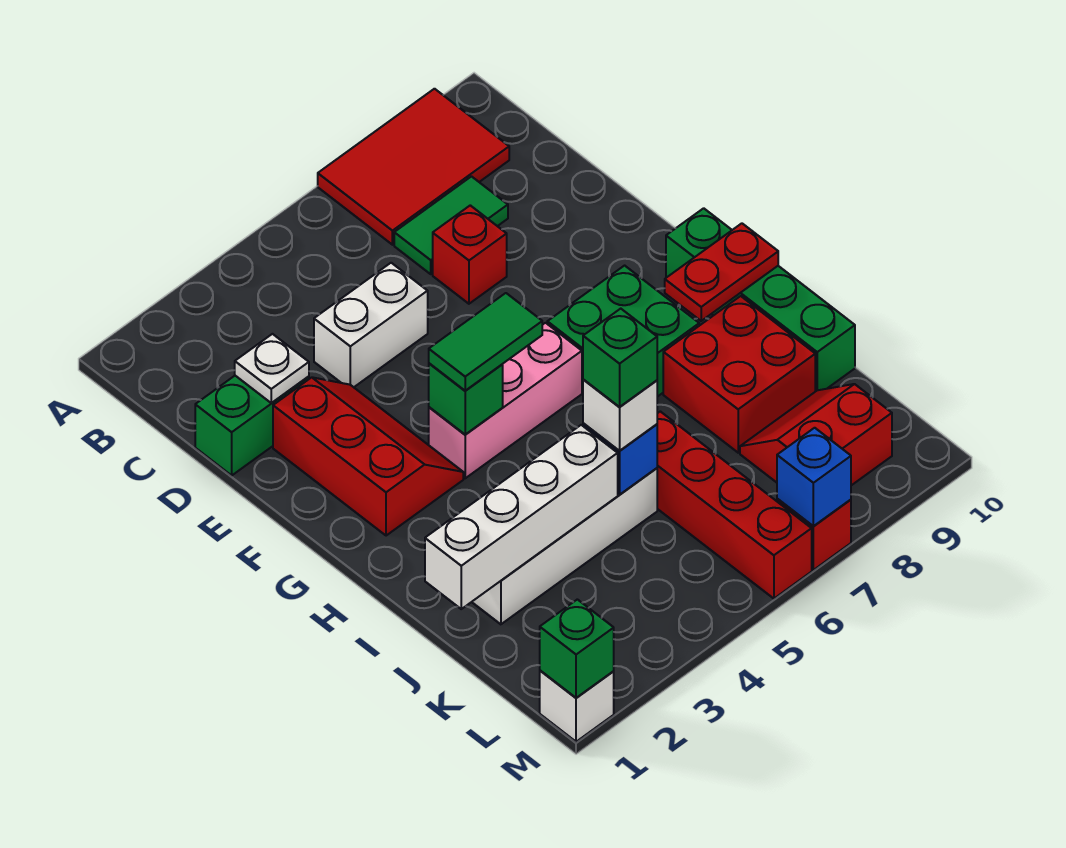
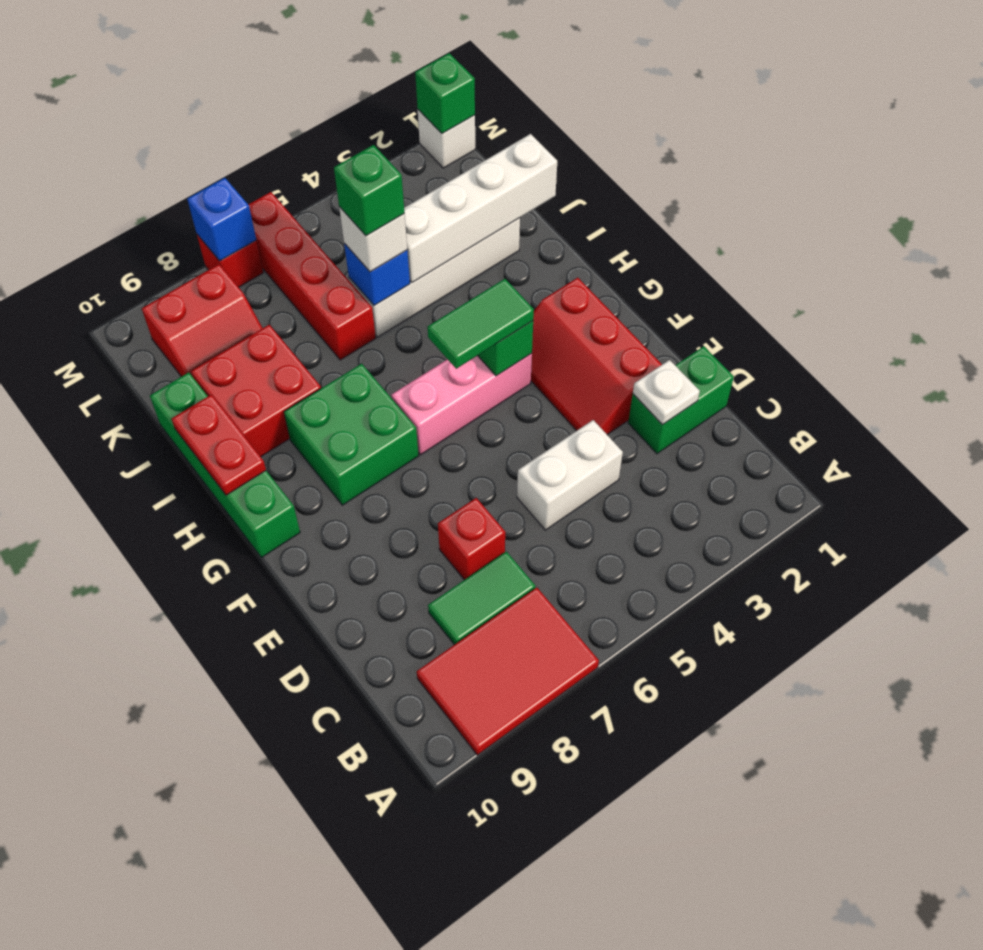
red 1x2 plate [665,223,778,321] -> red 1x2 plate turned to [172,395,266,495]

